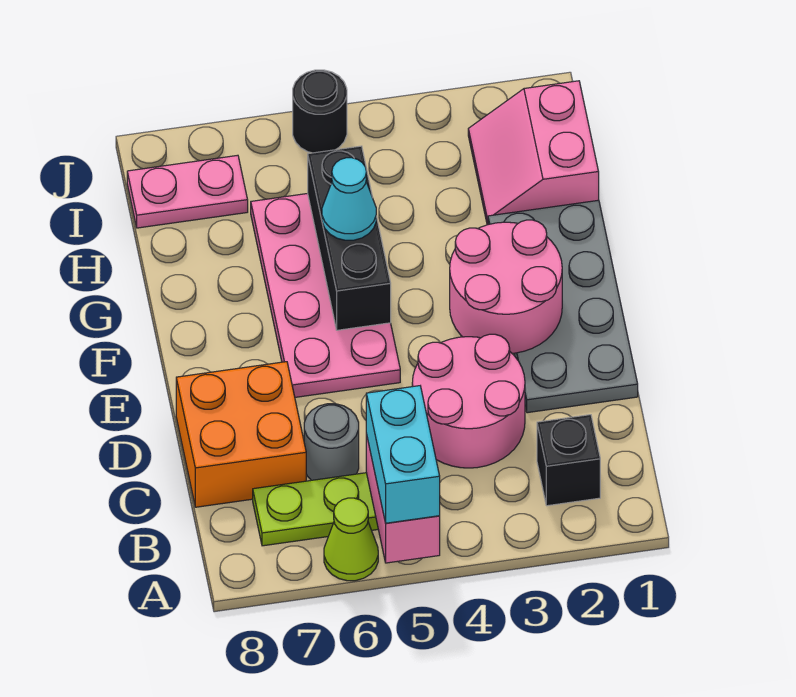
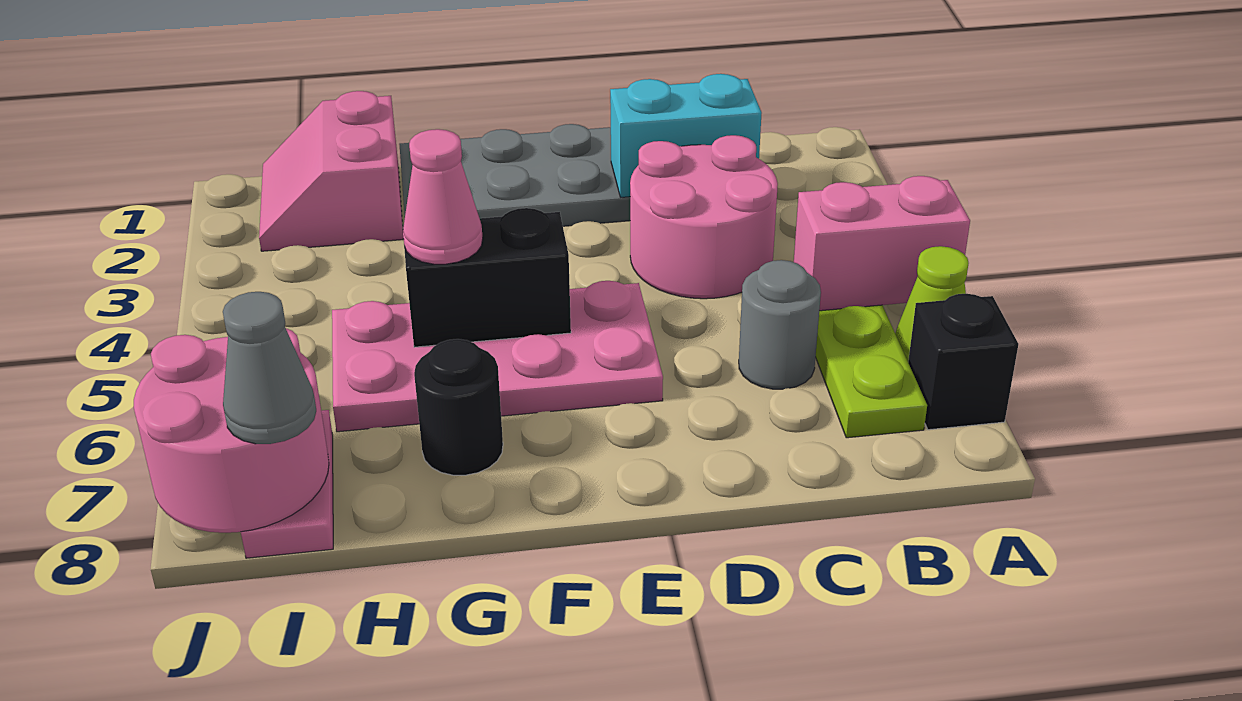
cyan 1x2 brick [366,386,440,523] -> cyan 1x2 brick moved to [610,74,762,197]
black 1x1 brick [537,415,600,506] -> black 1x1 brick moved to [908,294,1018,430]
orange 2x2 brick [176,362,306,507] -> none
pink 2x2 round brick [450,220,562,353] -> pink 2x2 round brick moved to [134,328,329,533]
black 1x3 brick [308,146,391,330] -> black 1x2 brick [403,208,571,347]
cyan 1x1 cone [322,158,376,240] -> pink 1x1 cone [403,129,483,264]
pink 2x2 slope [468,81,599,225] -> pink 2x2 slope turned to [259,91,404,251]
none -> grey 1x1 cone [223,292,316,444]
black 1x1 round brick [293,70,347,153] -> black 1x1 round brick moved to [414,339,503,475]

